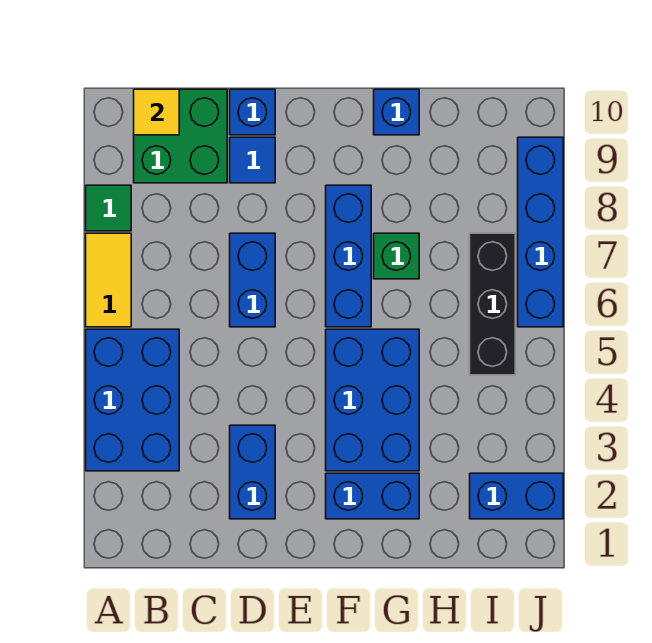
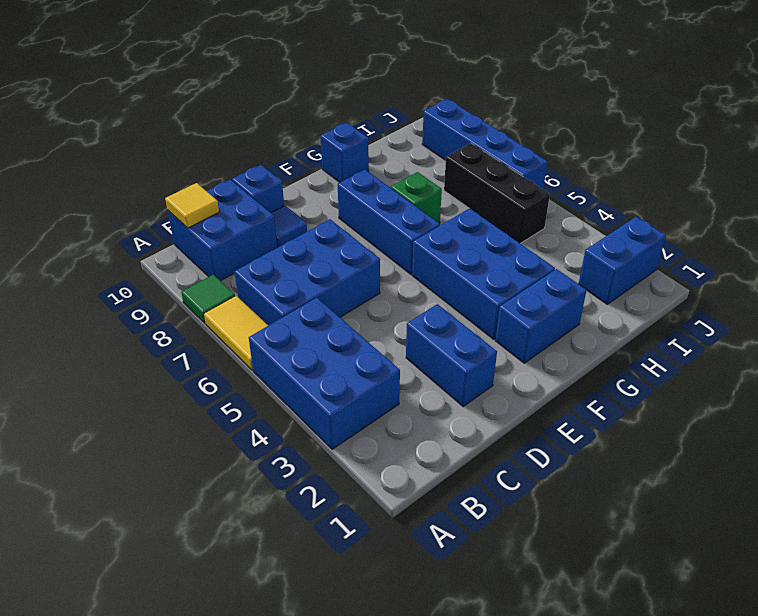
green 2x2 brick [134,89,227,183] -> blue 2x2 brick [168,180,277,281]
blue 1x2 brick [230,233,275,327] -> blue 2x3 brick [234,219,380,326]

